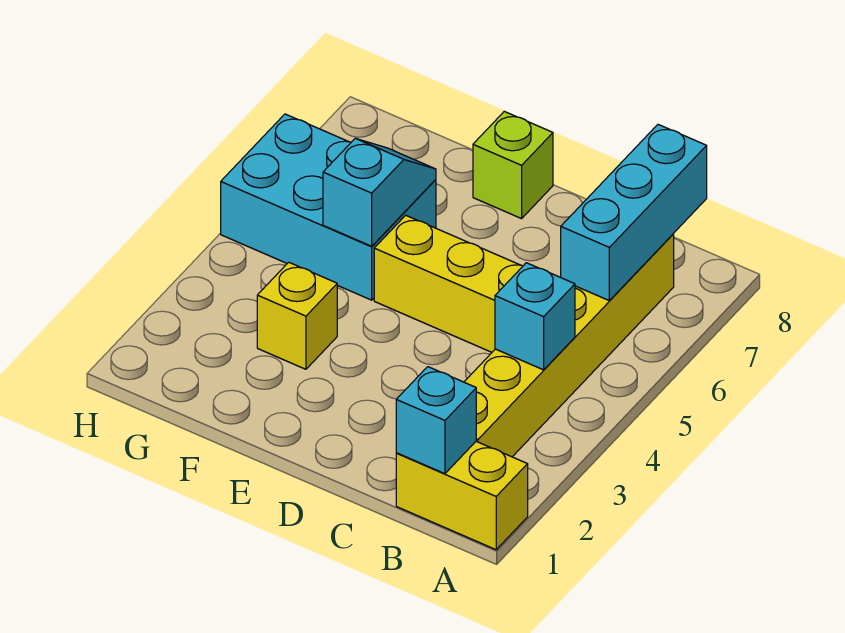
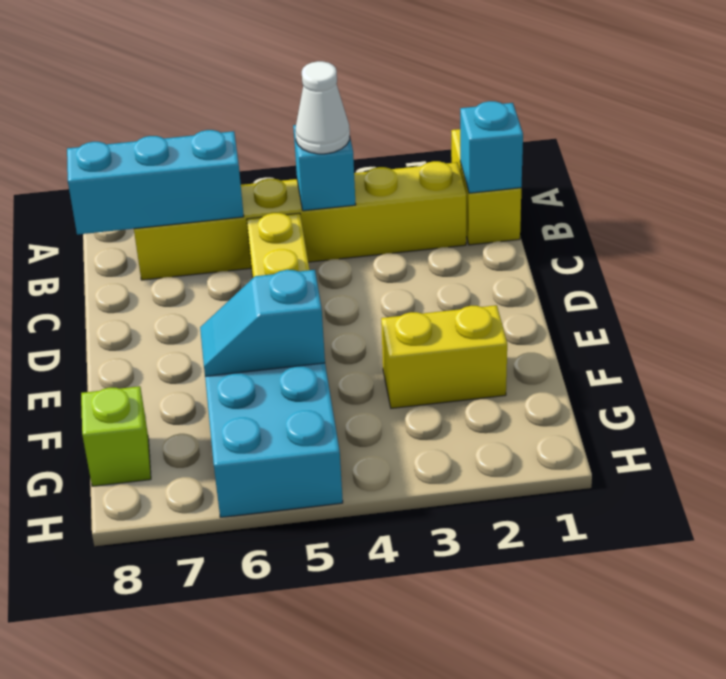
none -> white 1x1 cone [295,61,350,154]
lime 1x1 brick [473,111,553,219] -> lime 1x1 brick moved to [81,386,151,486]
yellow 1x1 brick [257,262,337,369] -> yellow 1x2 brick [381,305,507,408]

